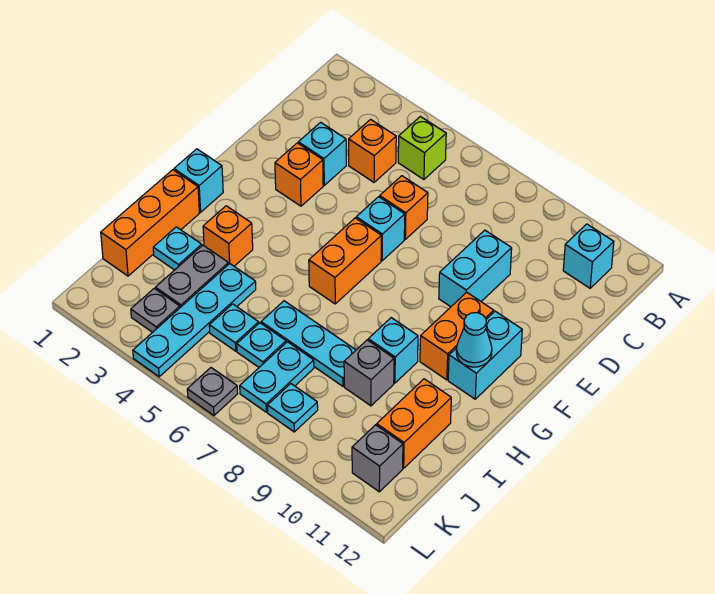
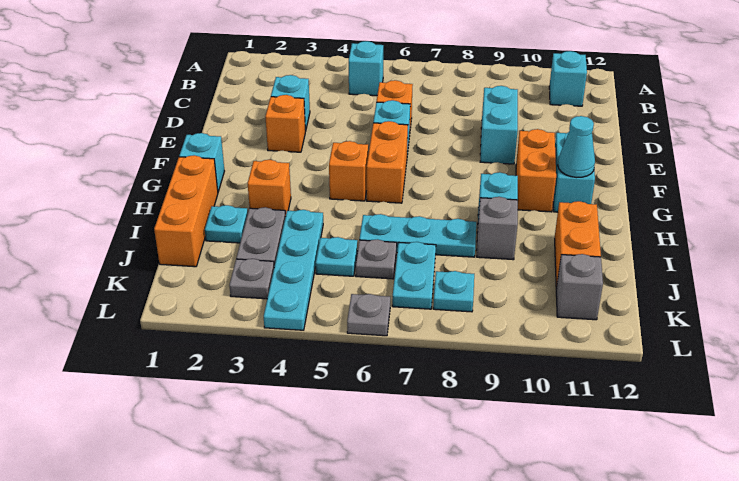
lime 1x1 brick [398,117,446,179] -> cyan 1x1 brick [349,41,383,96]
orange 1x1 brick [349,119,396,182] -> orange 1x1 brick moved to [329,141,368,201]
cyan 1x1 plate [237,323,286,367] -> grey 1x1 plate [356,239,397,279]

